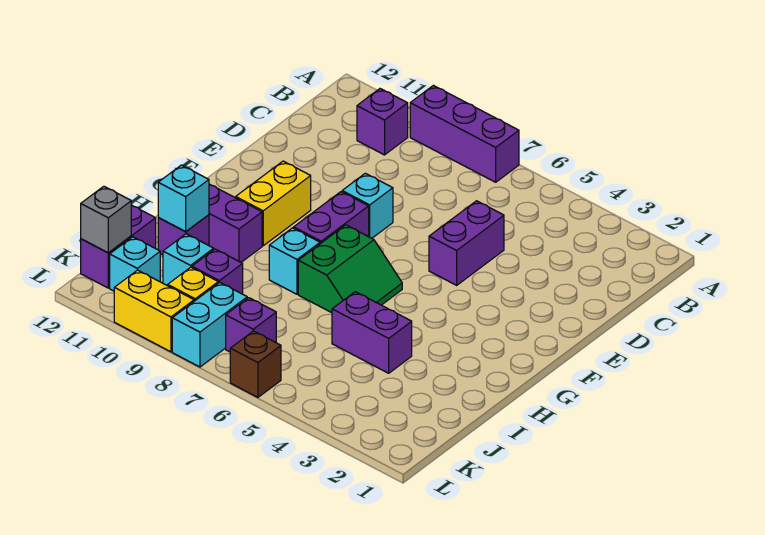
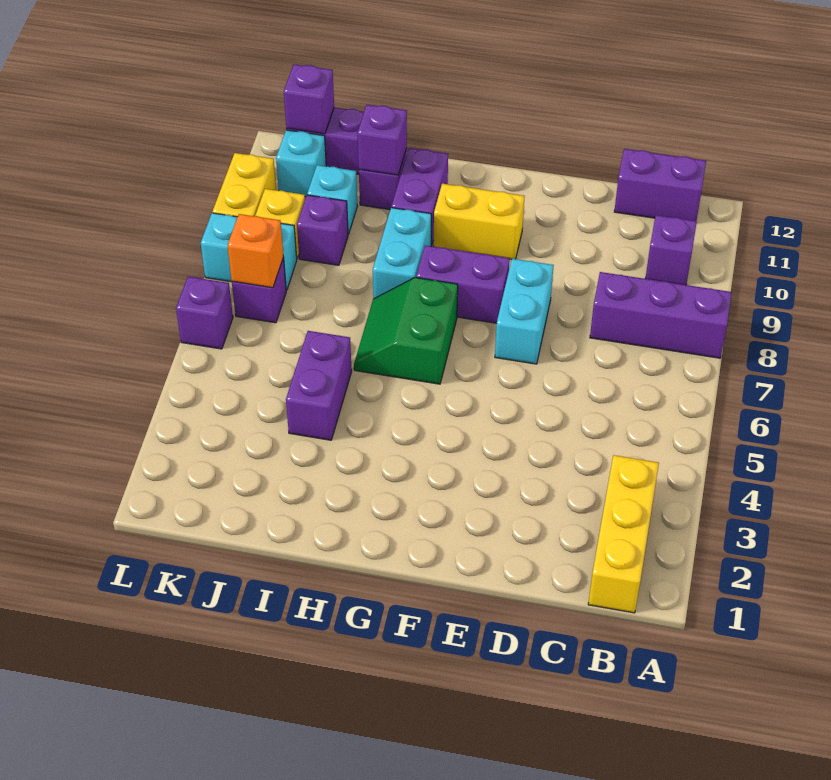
purple 1x3 brick [410,85,519,182] -> purple 1x3 brick turned to [590,272,732,358]
none -> yellow 1x3 brick [588,455,659,613]
purple 1x2 brick [429,201,504,285] -> purple 1x2 brick moved to [614,149,706,221]
cyan 1x1 brick [342,173,393,238] -> cyan 1x2 brick [495,259,554,364]
green 2x2 slope [298,225,402,313] -> green 2x2 slope turned to [354,277,458,384]
cyan 1x1 brick [269,228,320,294] -> cyan 1x2 brick [373,208,431,299]
cyan 1x1 brick [158,165,209,232] -> purple 1x1 brick [358,105,407,175]
none -> orange 1x1 brick [227,214,283,288]
grey 1x1 brick [81,186,131,253] -> purple 1x1 brick [284,64,334,134]
brown 1x1 brick [230,331,281,397] -> purple 1x1 brick [176,277,233,349]

